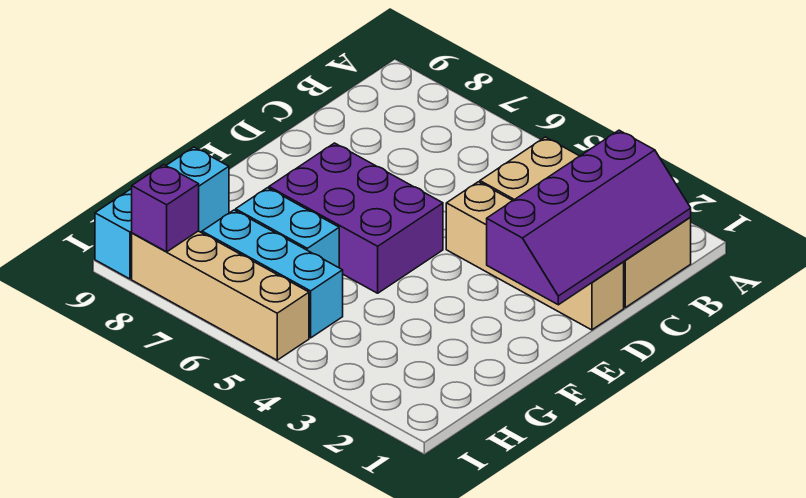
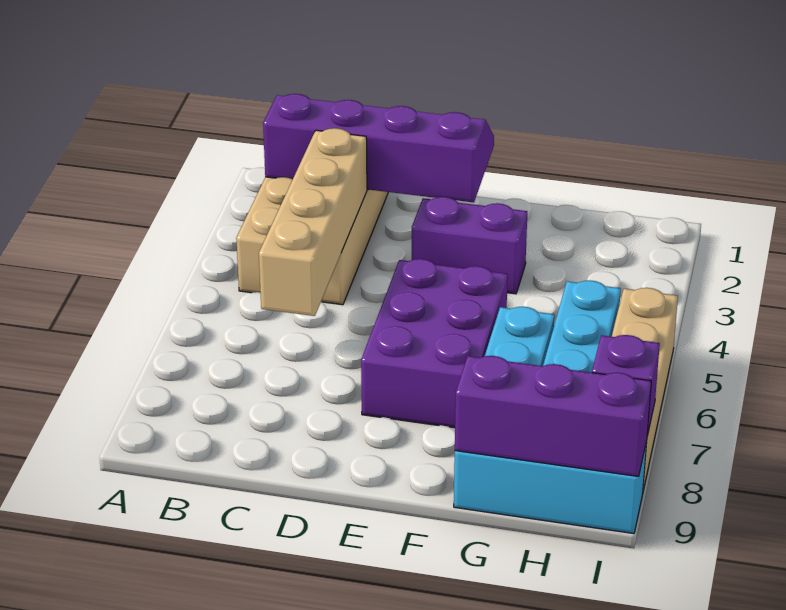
tan 1x4 brick [446,182,624,330] -> tan 1x4 brick moved to [259,128,367,316]
none -> purple 1x2 brick [412,197,527,294]
none -> purple 1x3 brick [455,356,651,476]

